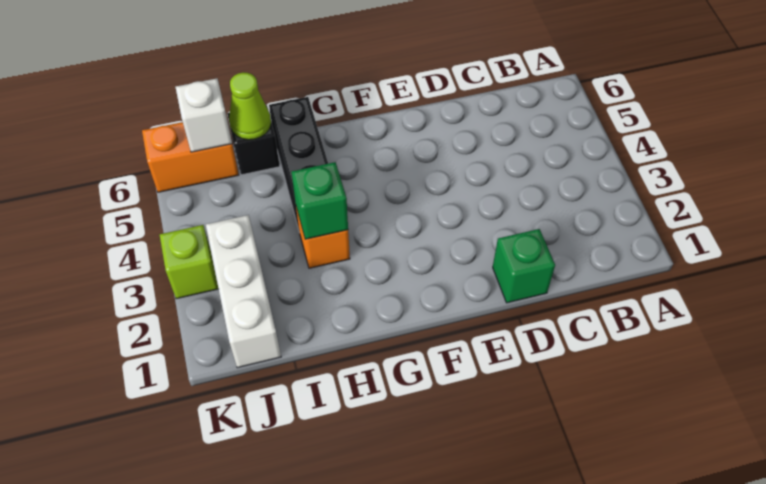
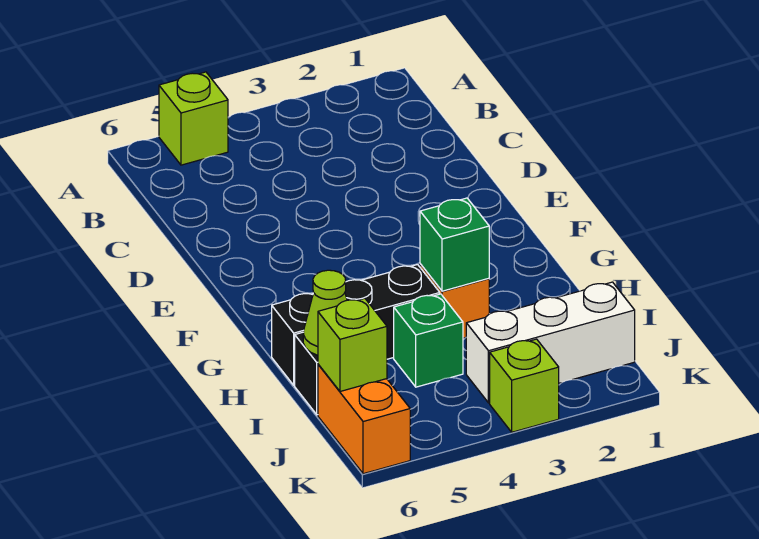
none -> lime 1x1 brick [159,72,228,165]
green 1x1 brick [493,229,555,303] -> green 1x1 brick moved to [394,294,463,387]
white 1x1 brick [176,78,232,152] -> lime 1x1 brick [318,298,387,391]

